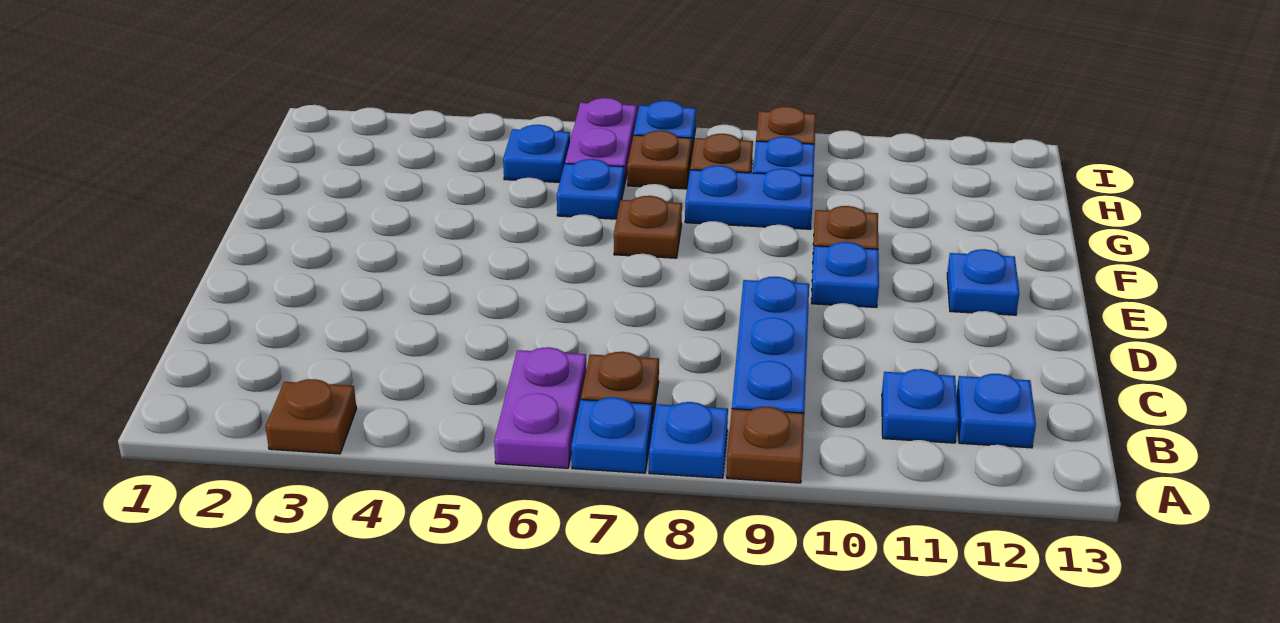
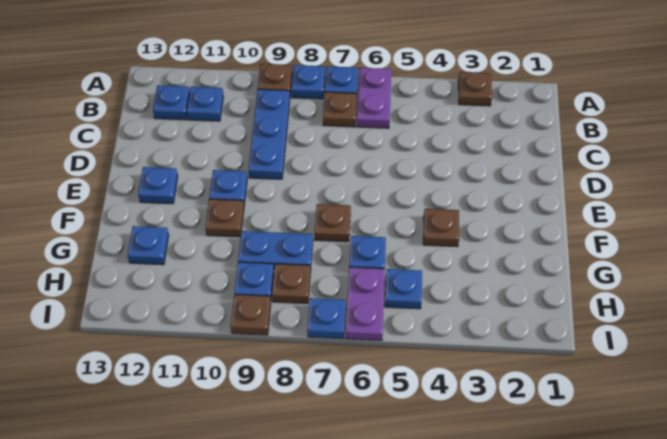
none -> blue 1x1 plate [127,226,169,265]
brown 1x1 plate [627,131,692,189] -> brown 1x1 plate moved to [423,209,459,247]

